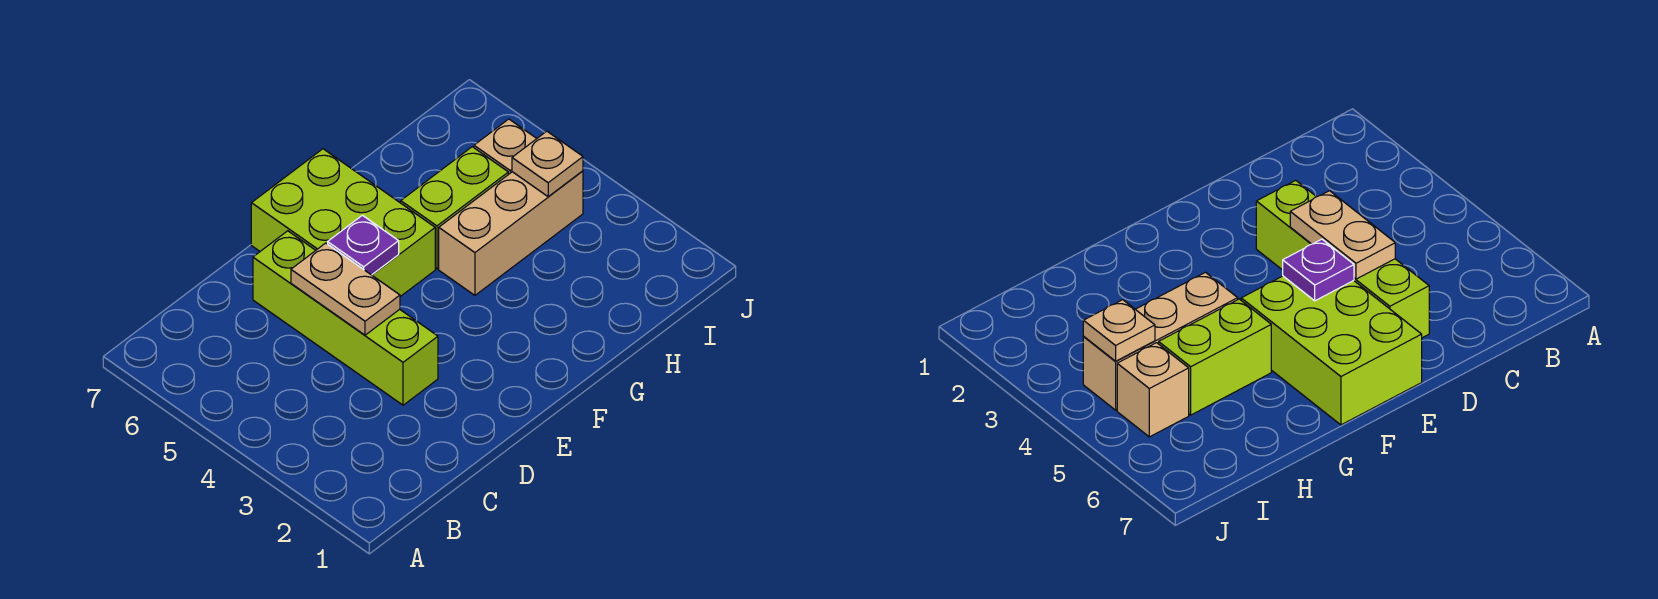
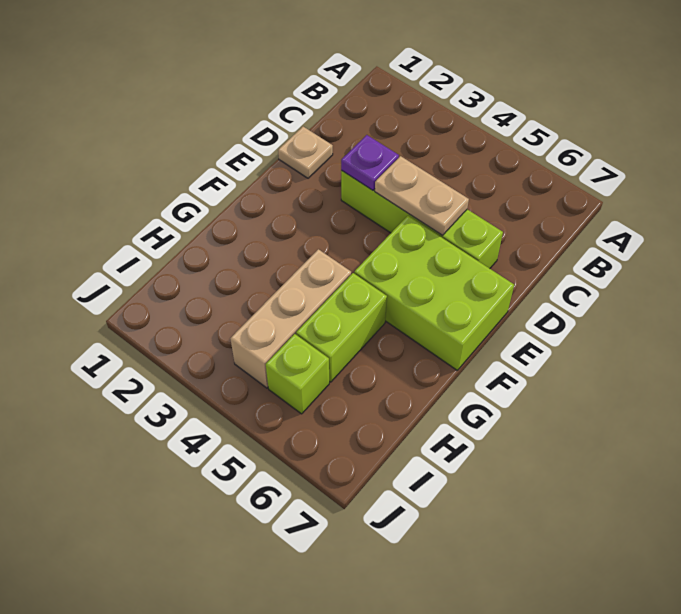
purple 1x1 plate [328,215,399,275] -> purple 1x1 plate moved to [341,135,399,190]
tan 1x1 plate [512,131,583,197] -> tan 1x1 plate moved to [278,127,333,178]
tan 1x1 brick [474,119,537,175] -> lime 1x1 brick [266,334,329,414]

